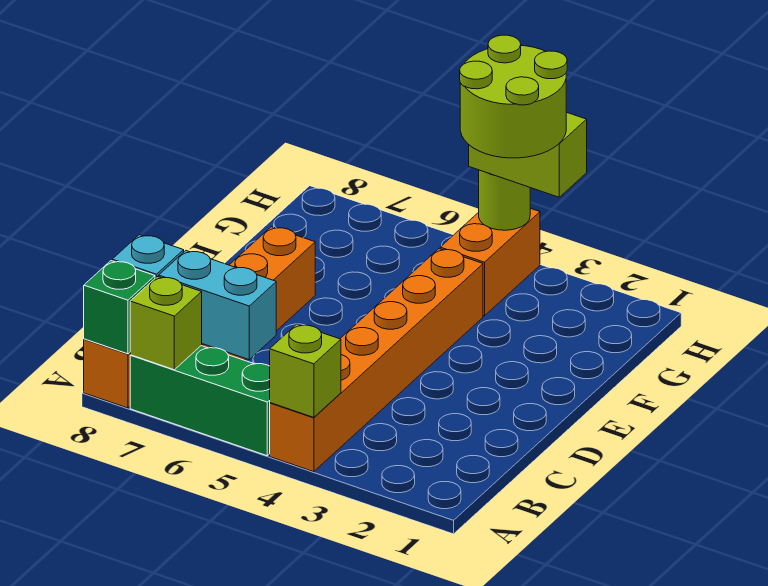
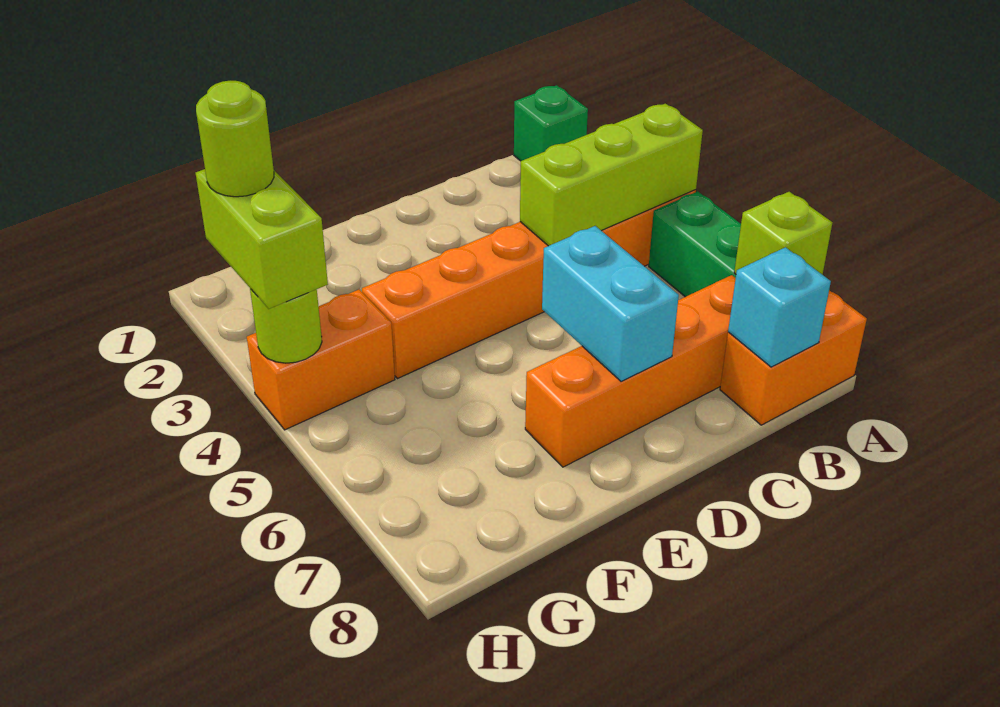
lime 1x1 brick [270,324,341,417] -> lime 1x3 brick [520,104,703,246]
green 1x1 brick [84,261,155,354] -> green 1x1 brick moved to [514,85,588,161]
cyan 1x2 brick [159,251,276,360] -> cyan 1x2 brick moved to [542,226,679,382]
lime 2x2 round brick [460,35,567,158] -> lime 1x1 round brick [196,81,274,197]

